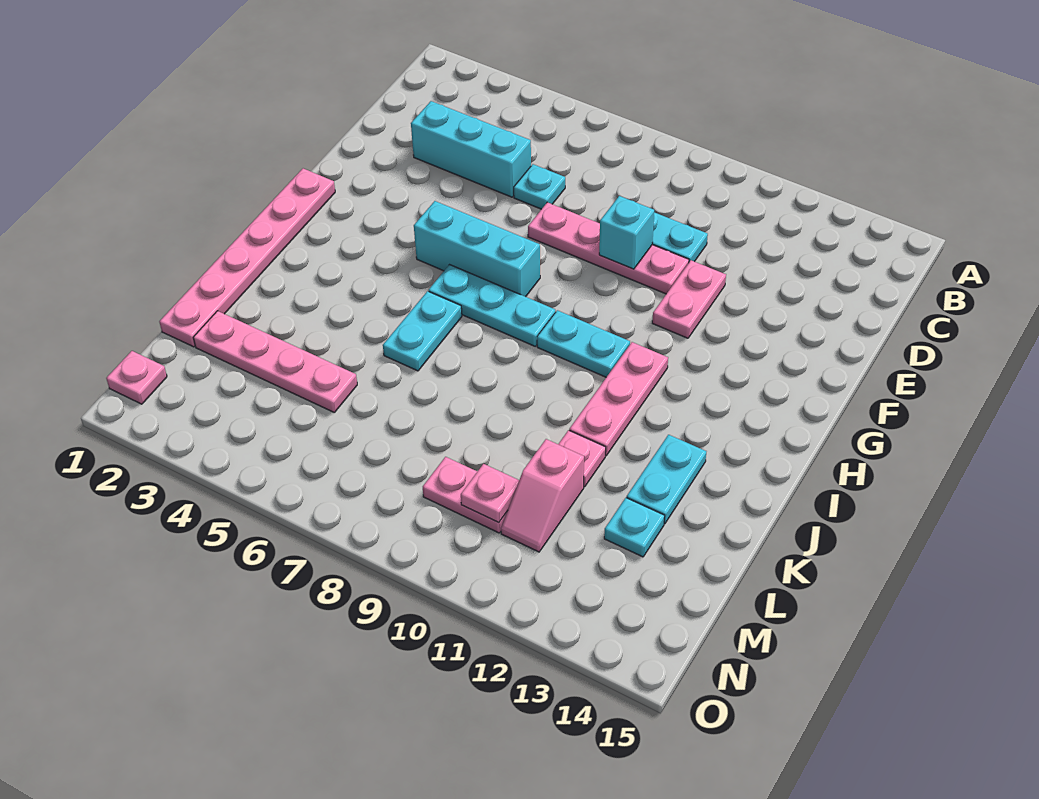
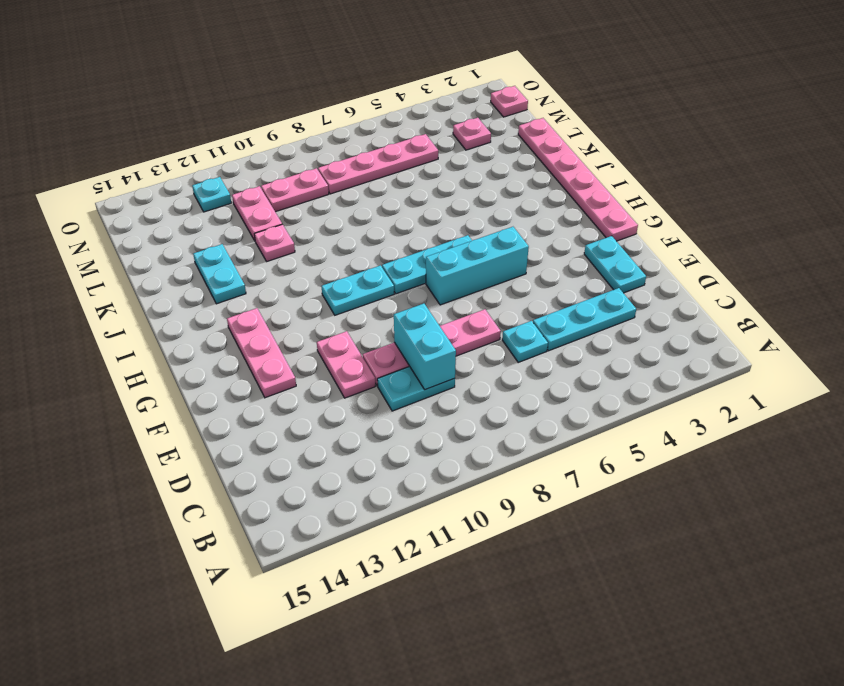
cyan 1x3 brick [411,101,531,197] -> cyan 1x3 plate [533,288,636,351]
cyan 1x1 brick [599,196,654,269] -> cyan 1x2 brick [394,304,456,390]
pink 1x3 plate [569,342,668,456] -> pink 1x3 plate moved to [227,308,296,398]
cyan 1x2 plate [383,291,462,371] -> cyan 1x2 plate moved to [584,236,646,293]
pink 1x4 plate [193,311,357,412] -> pink 1x4 plate moved to [318,134,438,194]
pink 1x2 slope [501,439,584,552] -> pink 1x2 plate [232,186,282,241]
cyan 1x1 plate [604,498,665,557] -> cyan 1x1 plate moved to [192,177,231,212]
pink 1x1 plate [461,464,519,523] -> pink 1x1 plate moved to [453,118,491,150]

